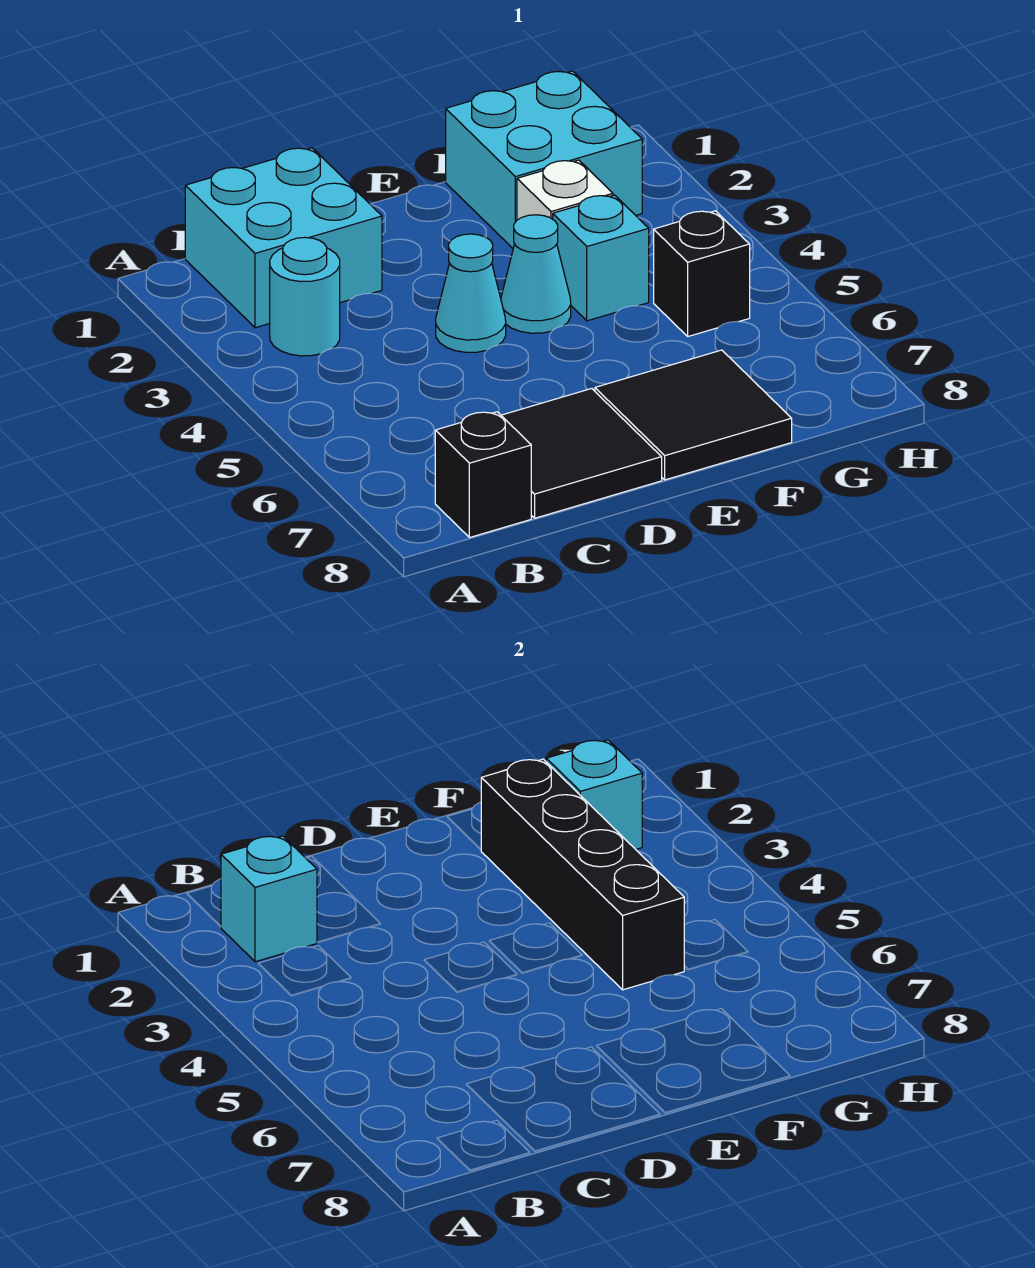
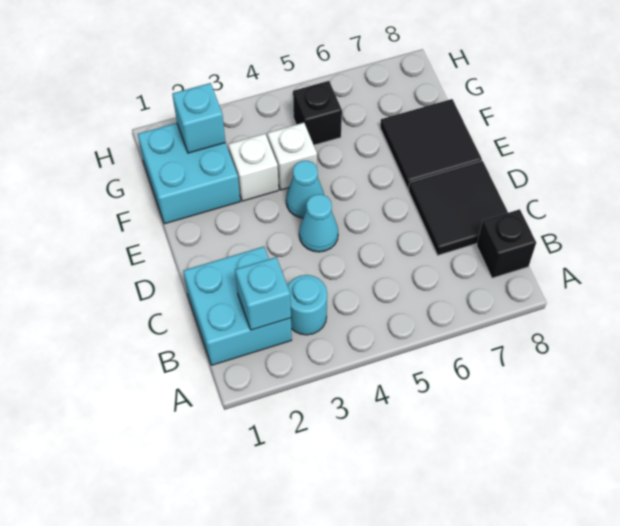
black 1x4 brick [481,759,684,990] -> none
cyan 1x1 brick [553,195,649,321] -> white 1x1 brick [267,123,317,190]

